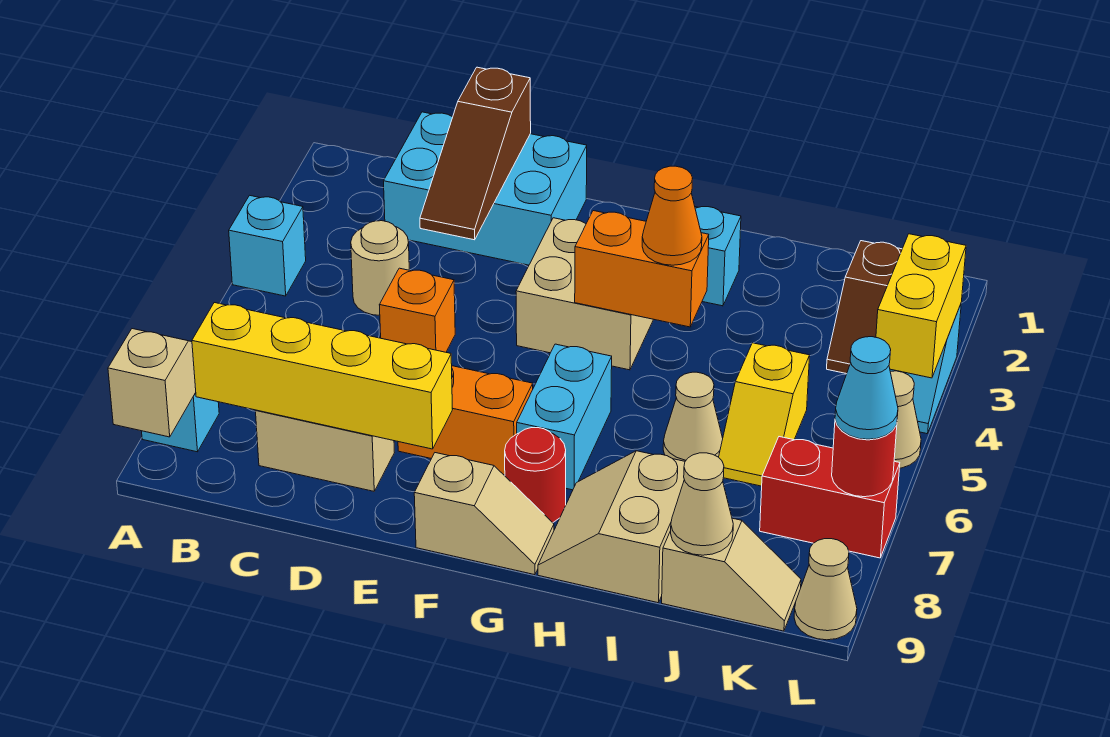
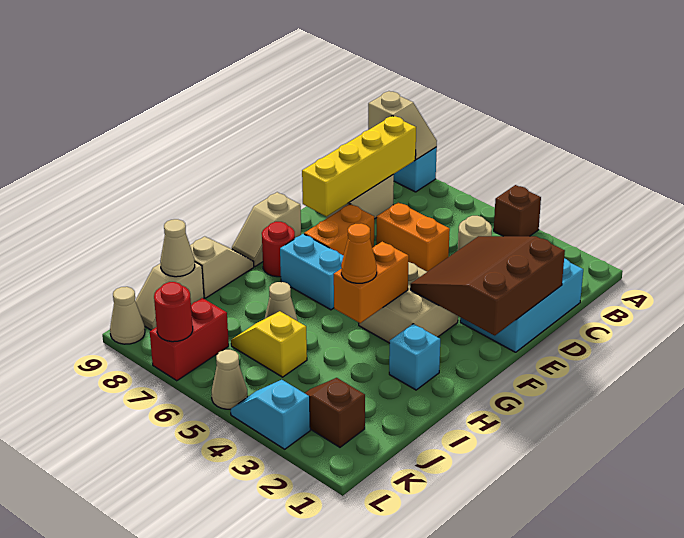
cyan 1x1 brick [229,195,306,296] -> brown 1x1 brick [494,185,541,236]
brown 1x3 slope [420,67,531,240] -> brown 3x3 slope [410,236,565,336]
orange 1x1 brick [380,268,455,352] -> orange 1x2 brick [376,202,450,272]
tan 2x2 slope [538,451,685,603] -> tan 1x2 slope [190,236,254,298]
yellow 1x2 brick [876,234,966,378] -> none
cyan 1x1 cone [835,337,898,439] -> none

